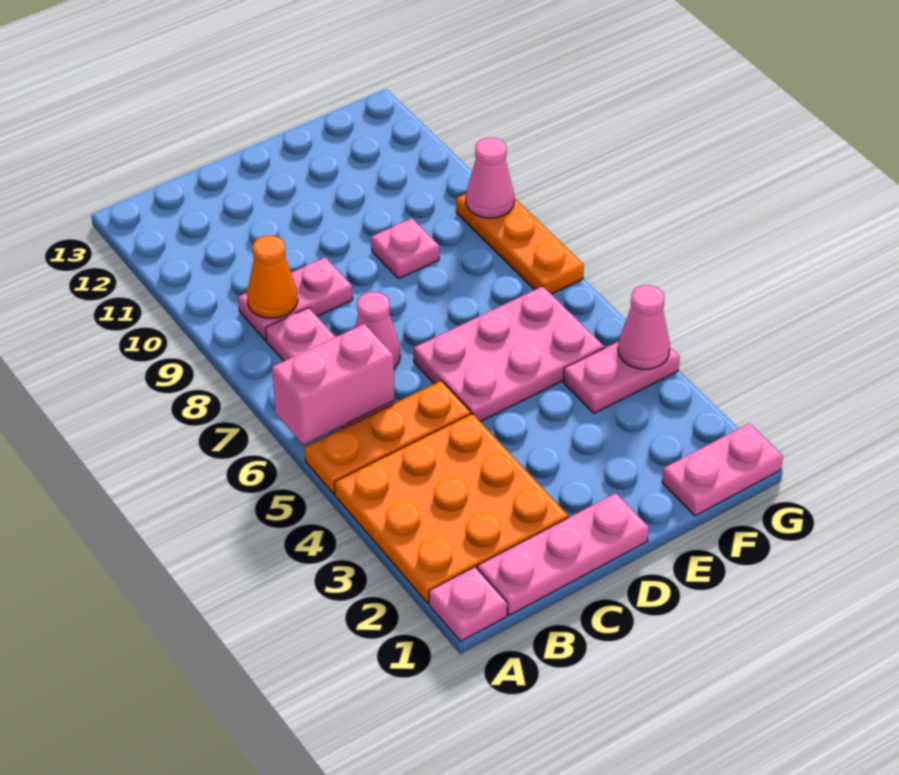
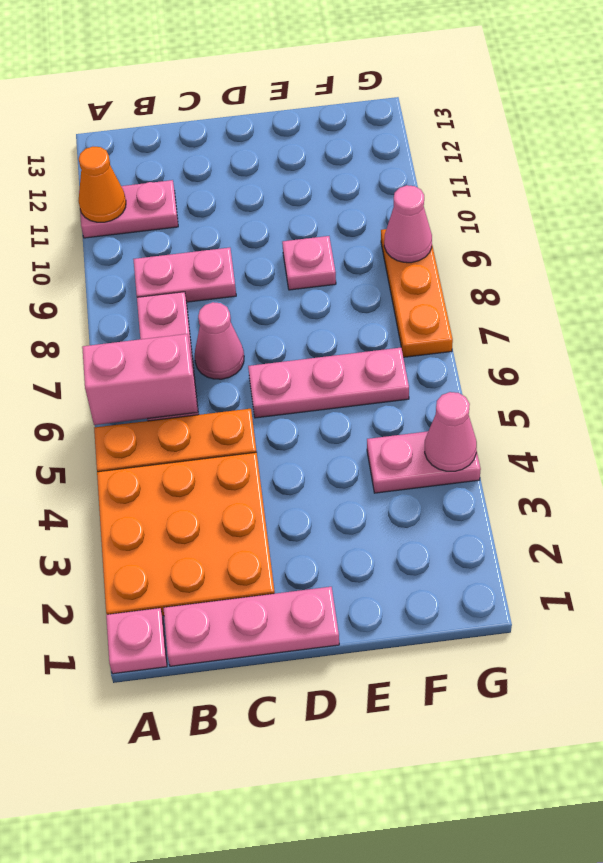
orange 1x1 cone [247,236,298,318] -> orange 1x1 cone moved to [79,147,126,222]
pink 2x3 plate [414,286,604,422] -> pink 1x3 plate [248,348,409,418]
pink 1x2 plate [662,423,783,516] -> pink 1x2 plate moved to [80,180,178,238]

